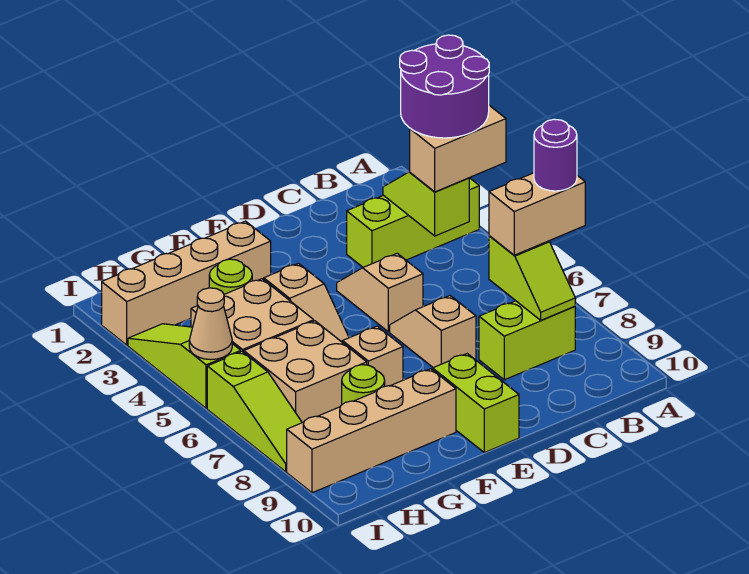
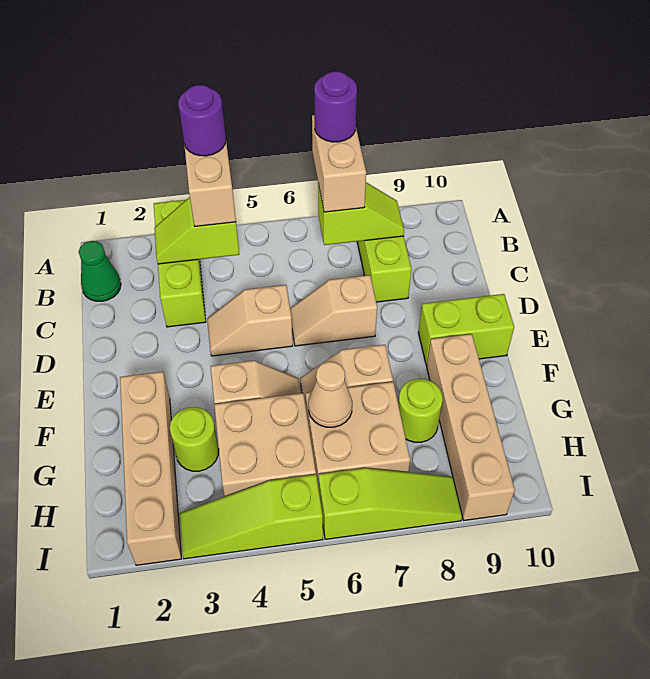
purple 2x2 round brick [400,35,489,138] -> purple 1x1 round brick [178,85,226,156]
none -> green 1x1 cone [79,241,121,301]
tan 1x1 cone [189,288,232,360] -> tan 1x1 cone moved to [308,362,352,427]

